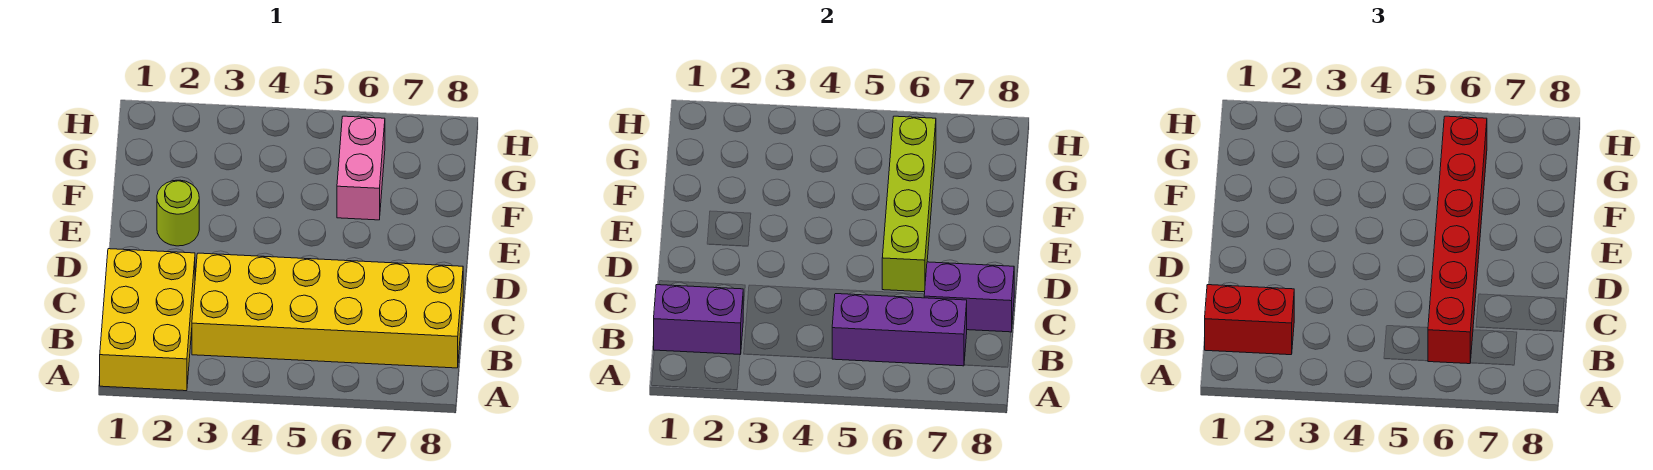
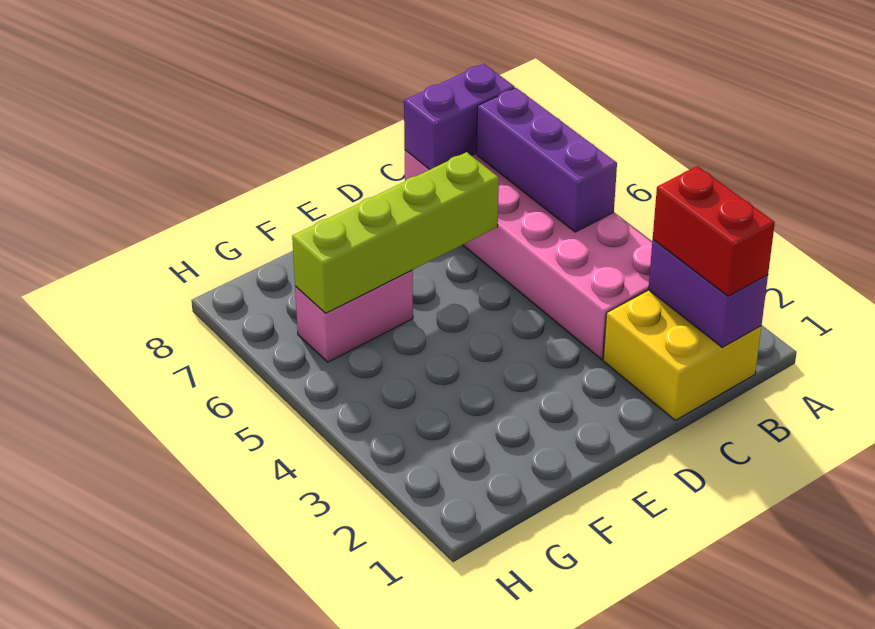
yellow 2x3 brick [100,249,195,391] -> yellow 2x2 brick [603,290,761,420]
yellow 2x6 brick [192,253,463,368] -> pink 2x6 brick [405,150,652,359]
red 1x6 brick [1428,116,1487,364] -> none
purple 1x2 brick [924,262,1014,332] -> purple 1x2 brick turned to [404,64,515,170]
lime 1x1 round brick [157,180,199,246] -> none

